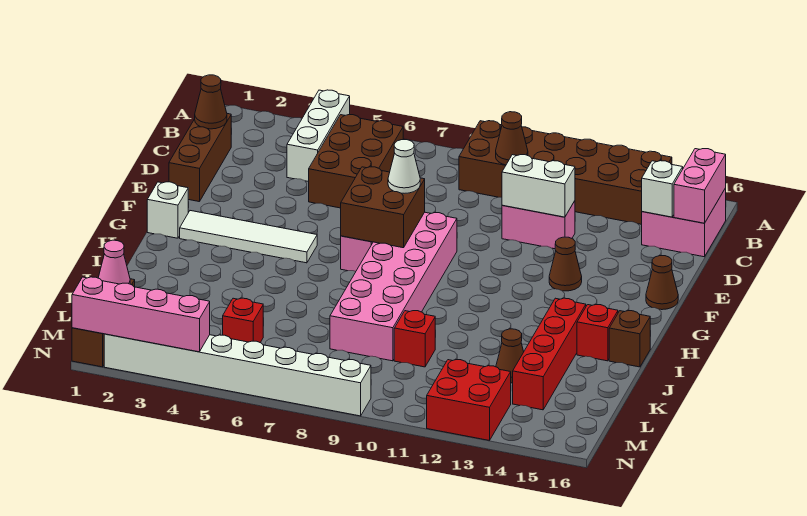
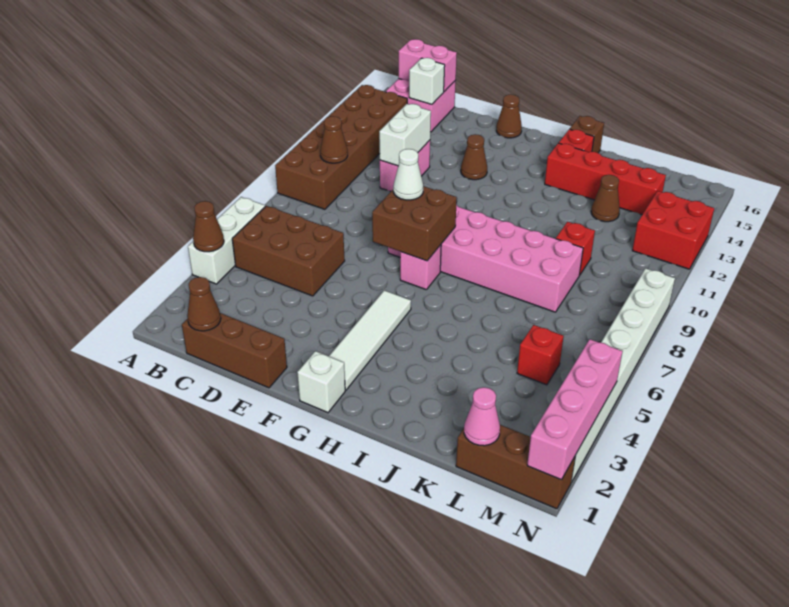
white 1x3 brick [287,90,350,182] -> white 1x3 brick turned to [188,197,265,284]
none -> brown 1x1 cone [193,201,224,252]

